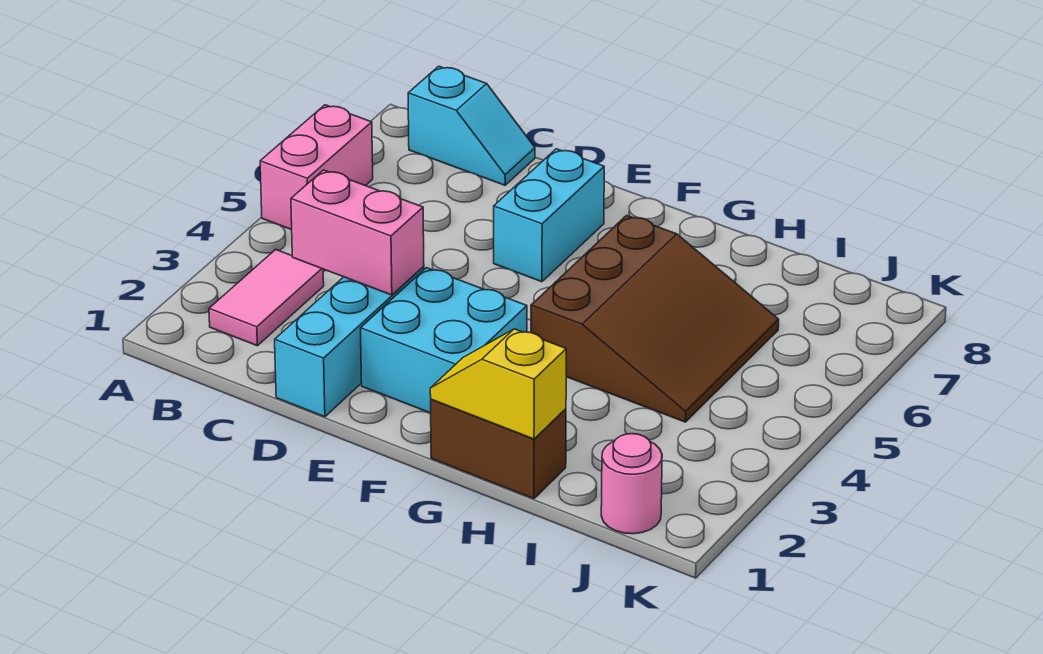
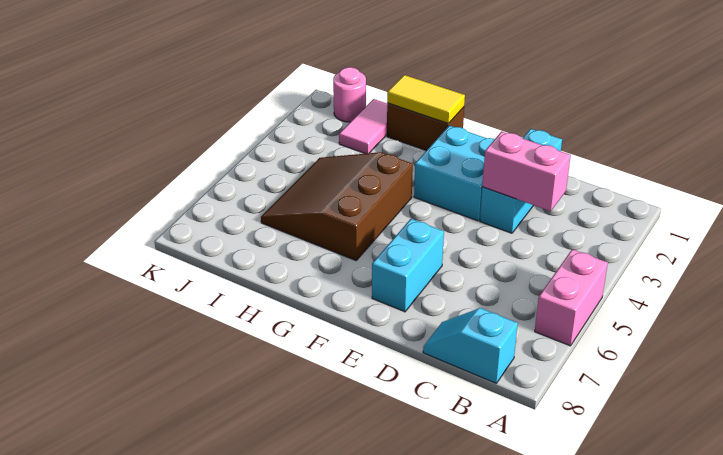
pink 1x2 tile [209,249,324,346] -> pink 1x2 tile moved to [339,99,387,154]
yellow 1x2 slope [430,329,566,439] -> yellow 1x2 tile [387,75,465,124]

